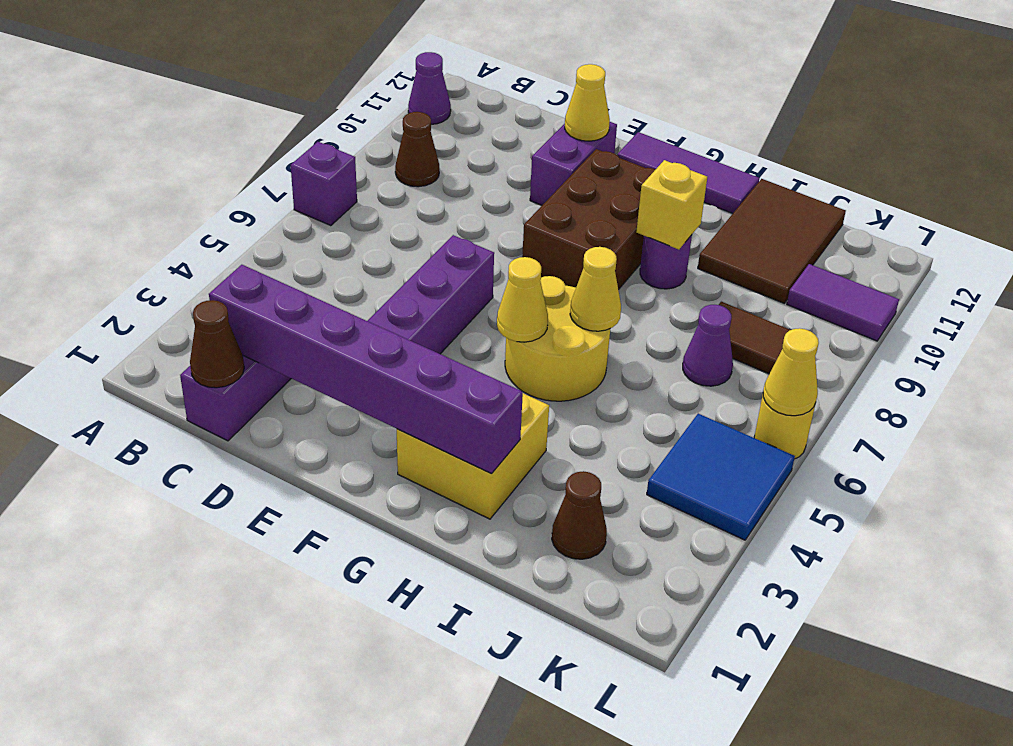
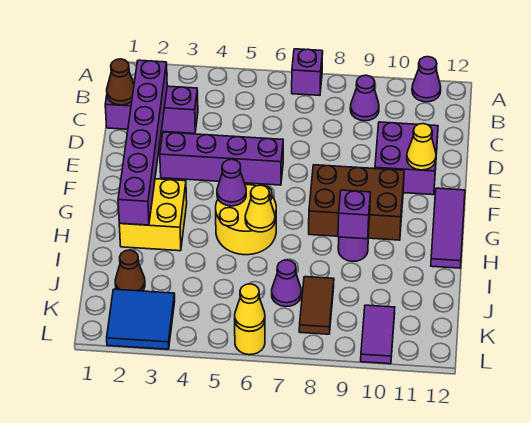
brown 1x1 cone [395,112,439,187] -> purple 1x1 cone [350,75,379,121]
purple 1x2 brick [530,122,617,205] -> purple 2x2 brick [375,122,438,195]
yellow 1x1 cone [497,257,548,342] -> purple 1x1 cone [217,159,246,206]
yellow 1x1 brick [636,160,707,249] -> purple 1x1 brick [338,190,371,239]
brown 2x3 tile [698,179,846,304] -> none
blue 2x2 tile [647,414,795,540] -> blue 2x2 tile moved to [107,289,175,349]

